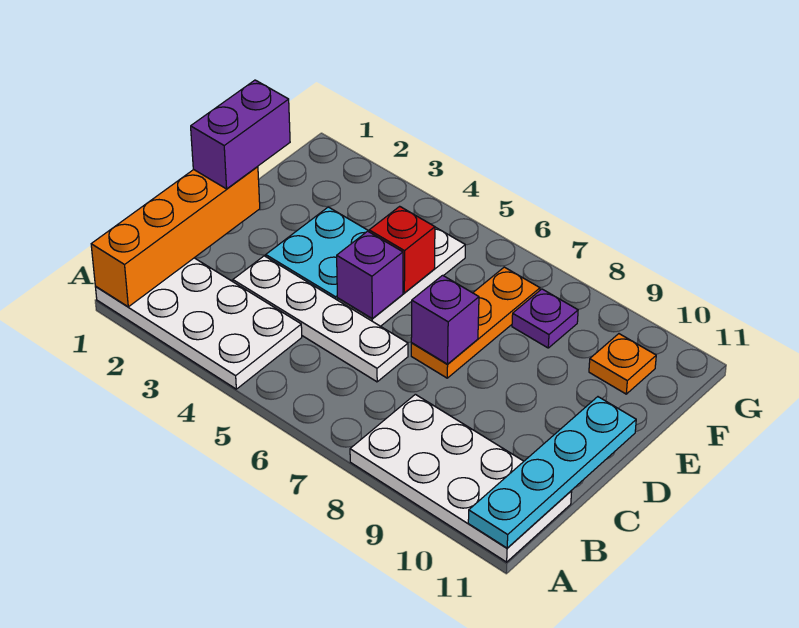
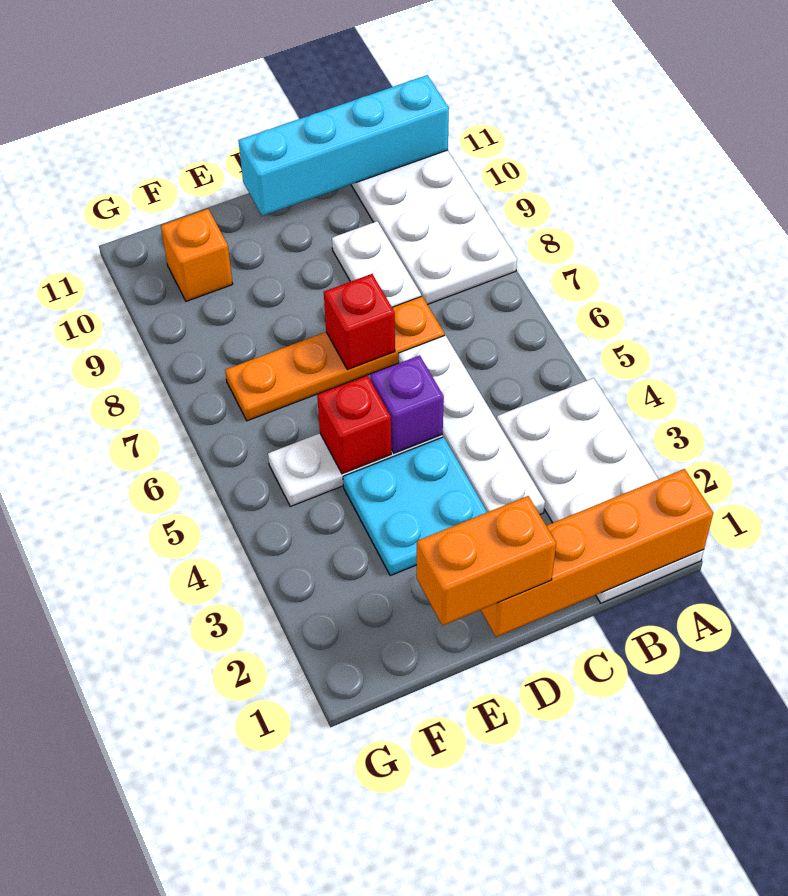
cyan 1x4 plate [468,397,636,548] -> cyan 1x4 brick [239,75,449,216]
none -> white 1x2 plate [332,221,421,307]
purple 1x2 brick [191,80,290,189] -> orange 1x2 brick [417,496,556,626]
orange 1x3 plate [411,267,540,378] -> orange 1x4 plate [225,296,444,421]
purple 1x1 brick [411,275,479,364] -> red 1x1 brick [324,274,395,370]
purple 1x1 plate [512,289,578,348] -> none
orange 1x1 plate [589,334,656,394] -> orange 1x1 brick [161,209,233,301]

